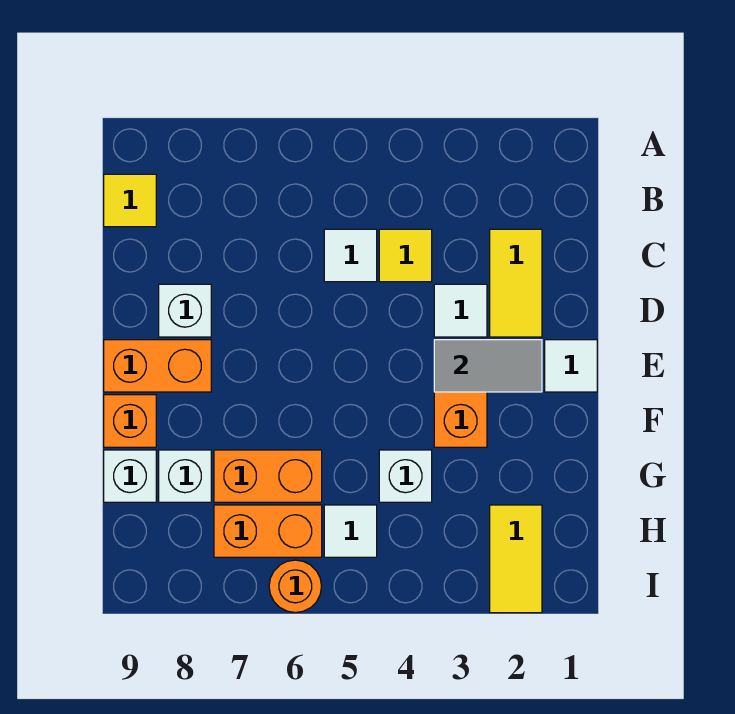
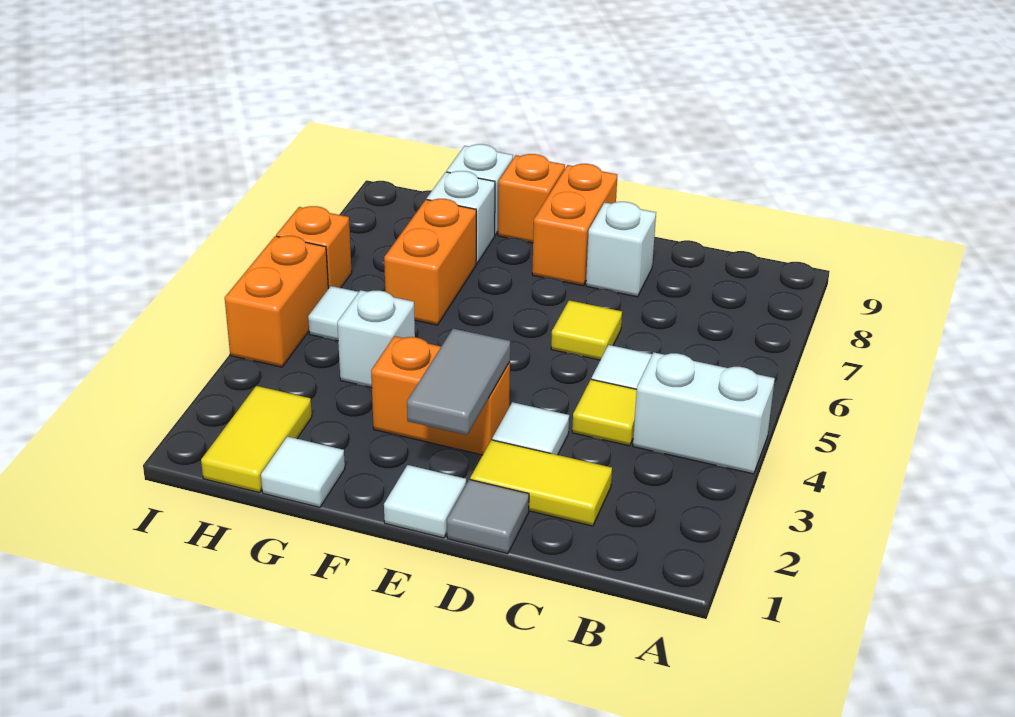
none -> white 1x2 brick [633,352,775,474]
yellow 1x1 tile [104,174,156,227] -> yellow 1x1 tile moved to [551,300,622,360]
none -> grey 1x1 tile [447,480,529,554]
none -> white 1x1 tile [261,436,345,507]
yellow 1x2 tile [490,505,542,613] -> yellow 1x2 tile turned to [201,386,312,493]
orange 1x2 brick [214,505,322,557] -> orange 1x2 brick moved to [225,236,328,367]
orange 1x1 round brick [269,560,322,613] -> orange 1x1 brick [276,206,352,289]

